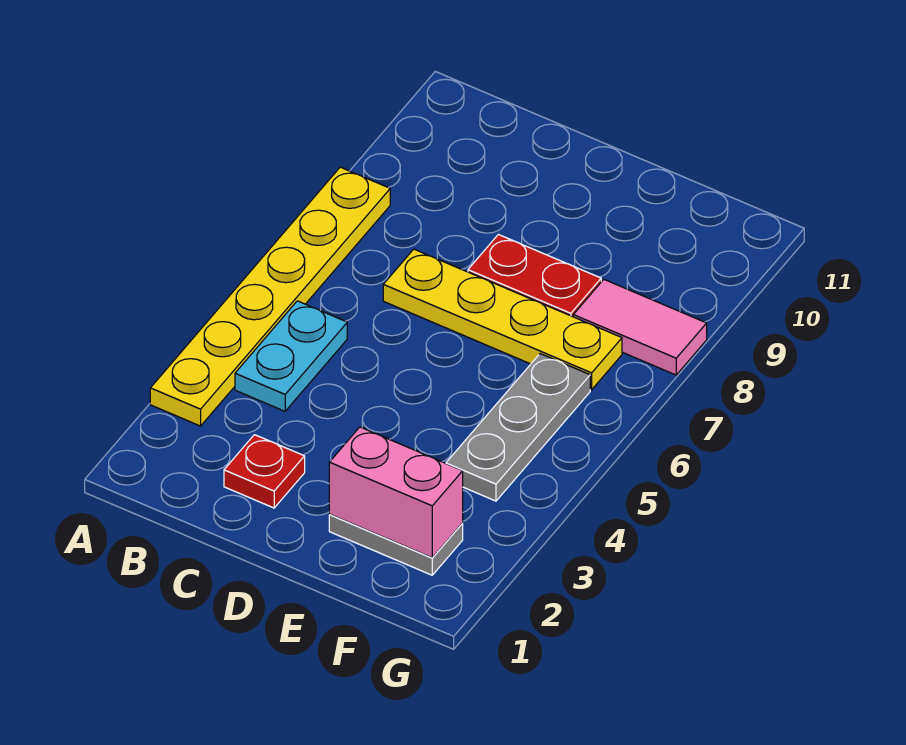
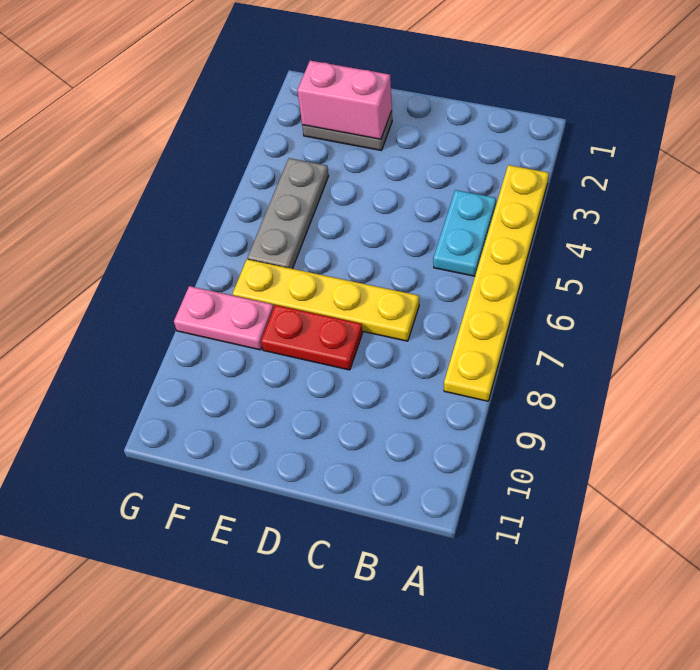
red 1x1 plate [224,435,305,508] -> none
pink 1x2 tile [573,280,707,375] -> pink 1x2 plate [174,286,274,350]

